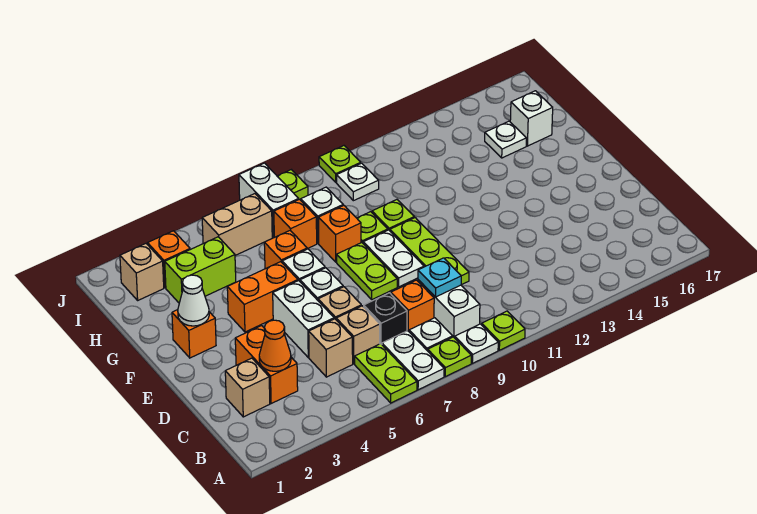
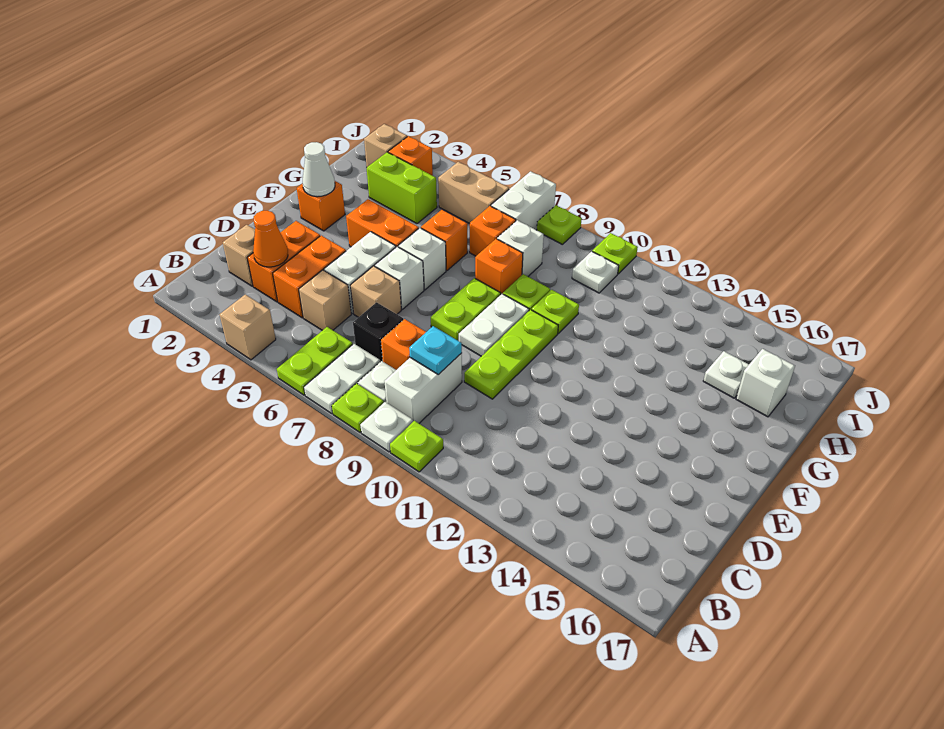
none -> orange 1x2 brick [273,236,346,318]
tan 1x1 brick [336,306,380,364] -> tan 1x1 brick moved to [220,294,276,360]

